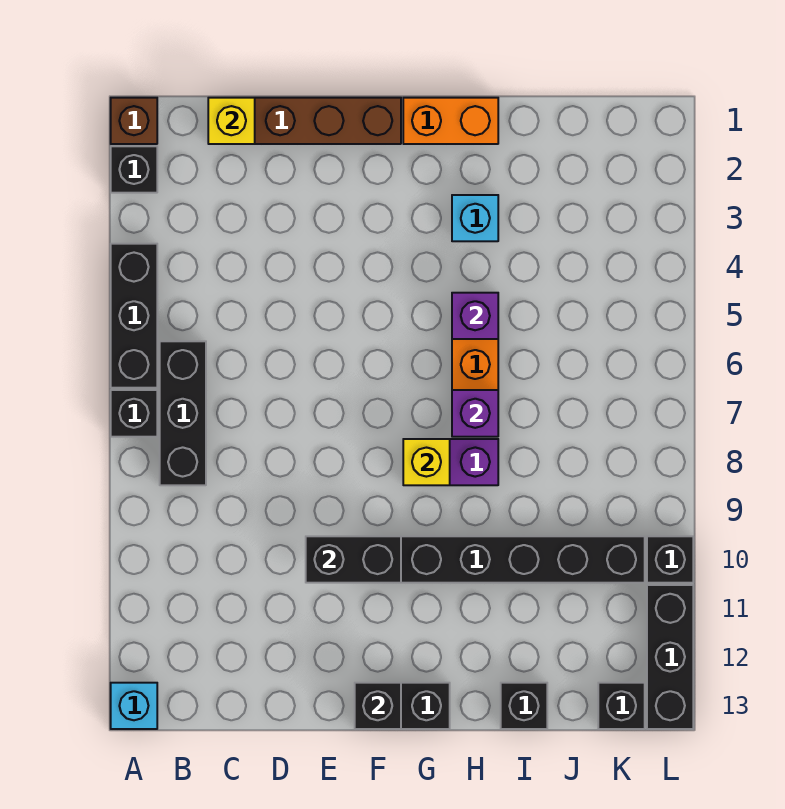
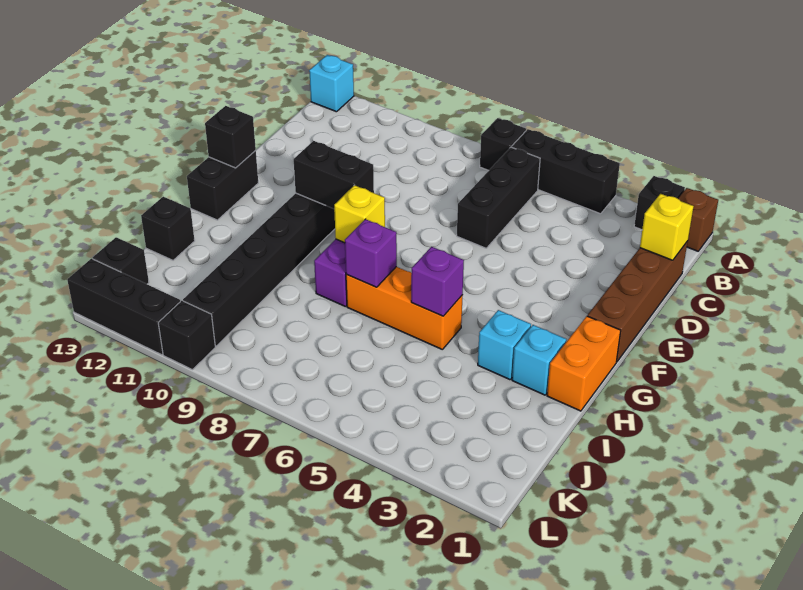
black 1x3 brick [160,341,206,485] -> black 1x3 brick turned to [457,147,540,248]
black 1x2 brick [306,536,401,583] -> black 1x2 brick turned to [294,141,374,209]
none -> cyan 1x1 brick [512,325,566,395]

